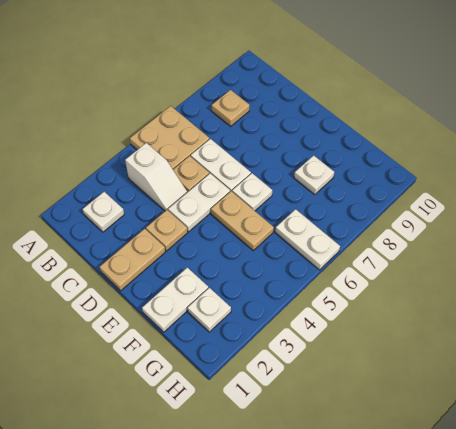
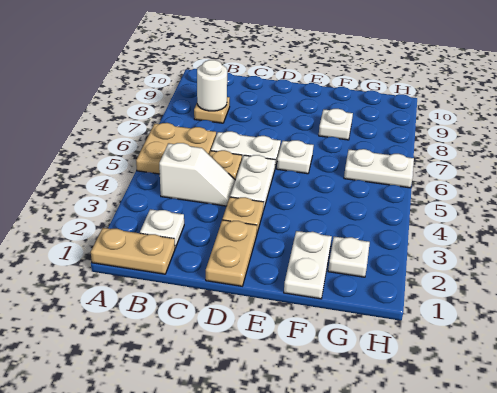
none -> white 1x1 round brick [197,60,227,111]
tan 1x2 plate [211,191,274,251] -> tan 1x2 plate moved to [91,228,175,274]

